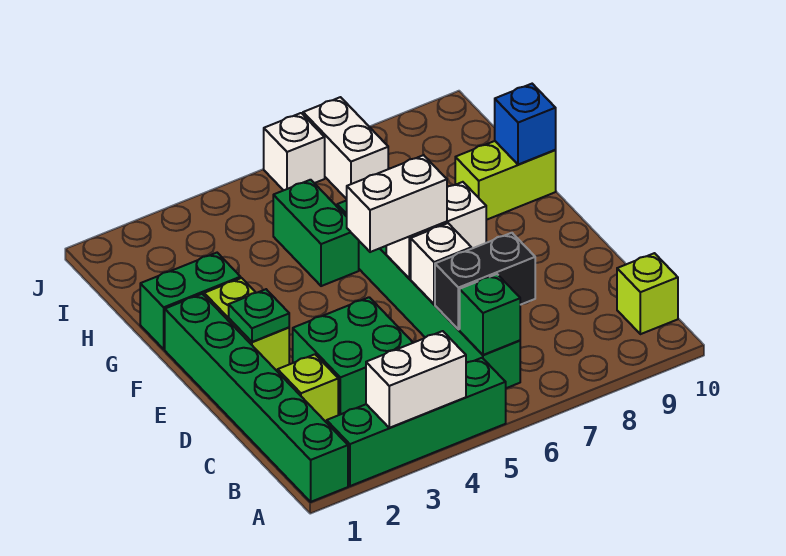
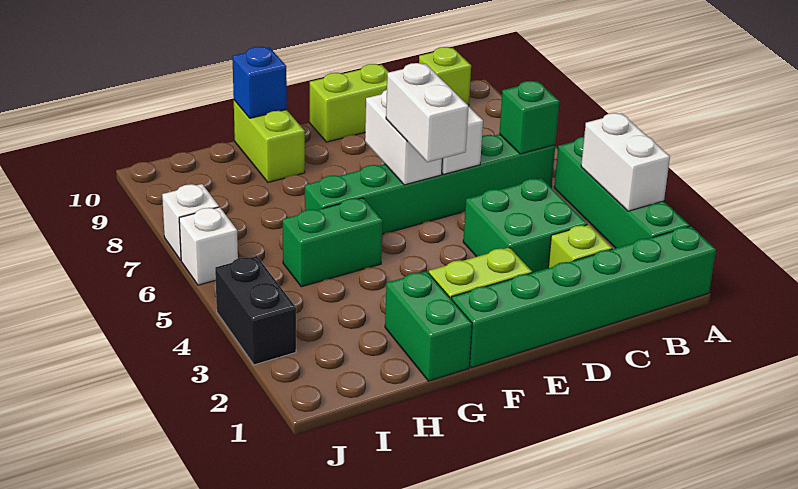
black 1x2 brick [435,233,535,330] -> black 1x2 brick moved to [215,256,296,365]
none -> lime 1x2 brick [310,64,389,142]
green 1x1 plate [229,289,289,342] -> none
white 1x2 brick [303,97,388,199] -> white 1x1 brick [162,184,219,260]

